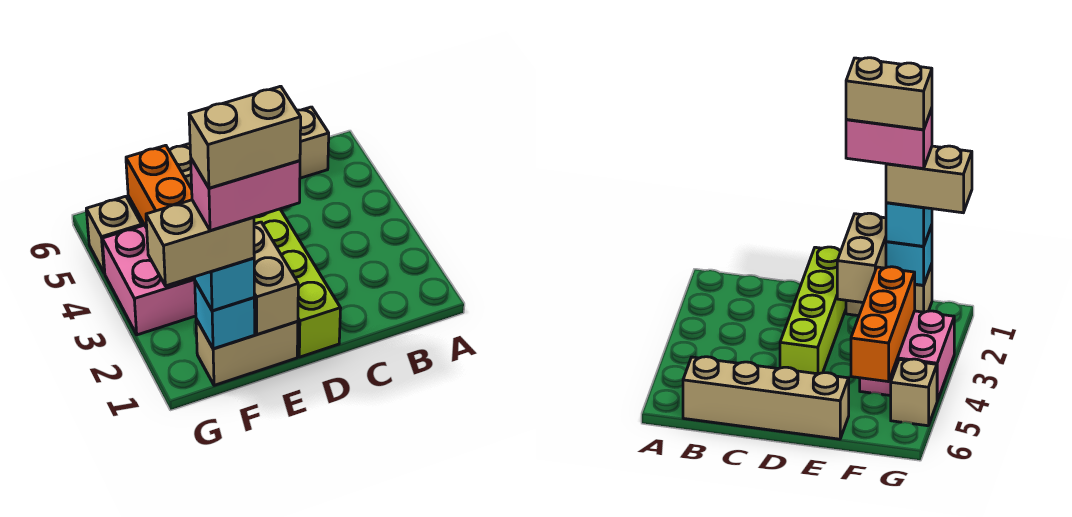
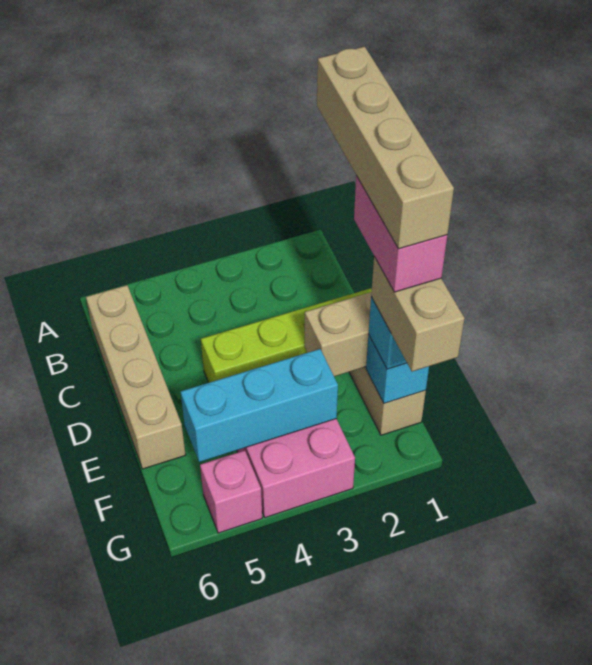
tan 1x2 brick [189,86,301,188] -> tan 1x4 brick [317,47,454,249]
orange 1x3 brick [126,145,195,284] -> cyan 1x3 brick [181,349,338,462]
tan 1x1 brick [86,196,142,273] -> pink 1x1 brick [200,450,262,533]

